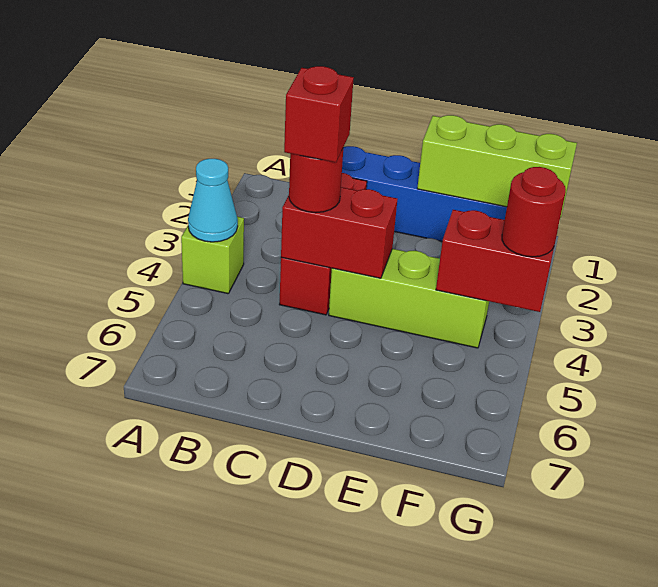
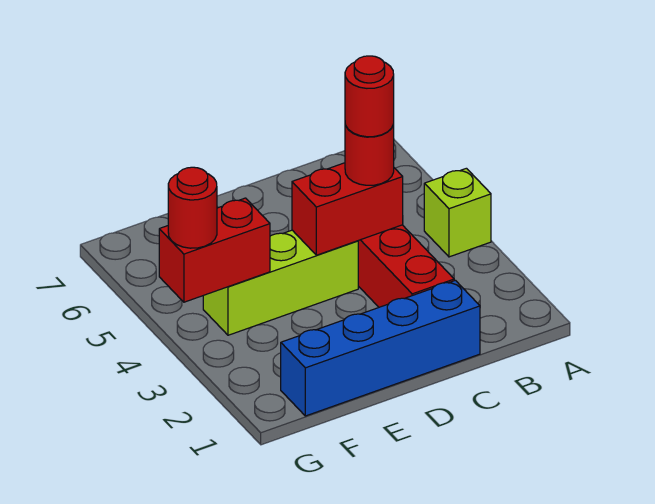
cyan 1x1 cone [188,159,238,242] -> none
red 1x1 brick [284,66,354,162] -> red 1x1 round brick [345,56,394,137]
lime 1x3 brick [417,115,577,215] -> none

